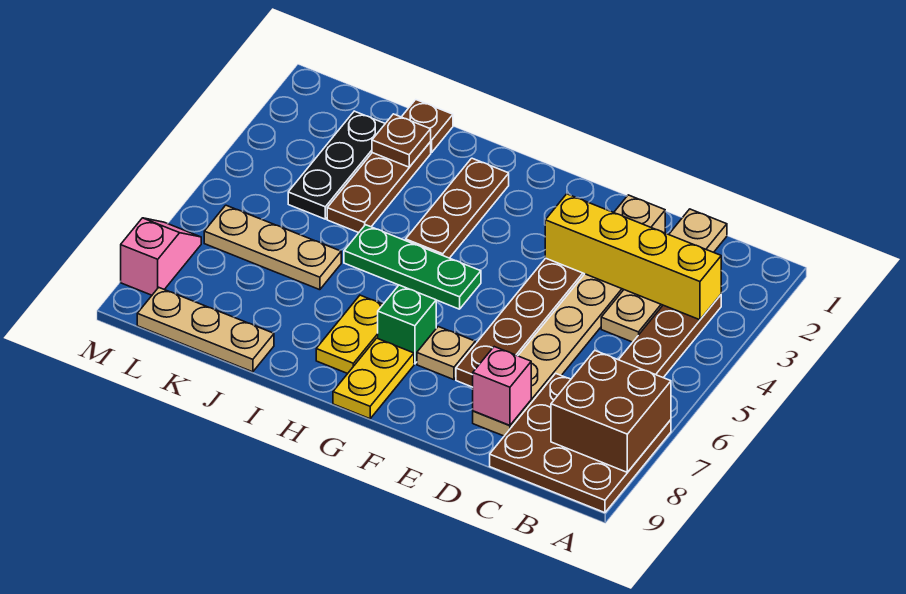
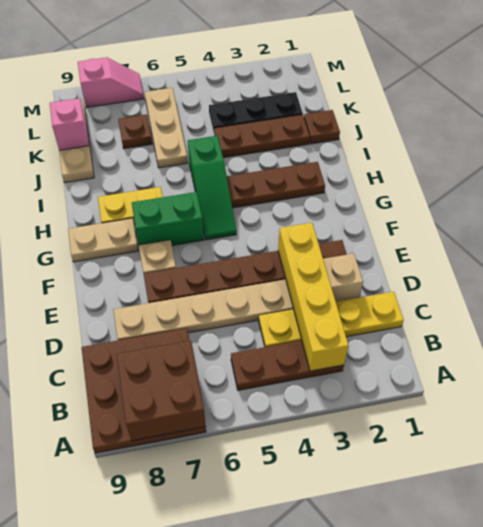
tan 1x4 plate [601,209,727,342] -> yellow 1x4 plate [259,292,404,347]
pink 1x1 brick [473,347,531,426] -> pink 1x1 brick moved to [50,98,89,150]
green 1x3 plate [344,225,481,309] -> green 1x3 slope [188,136,236,240]
green 1x1 brick [378,285,436,364] -> green 1x2 brick [132,192,204,245]
yellow 1x2 plate [333,338,414,419] -> tan 1x2 plate [68,218,138,262]
brown 1x1 plate [372,114,431,167] -> brown 1x1 plate moved to [118,115,152,149]

